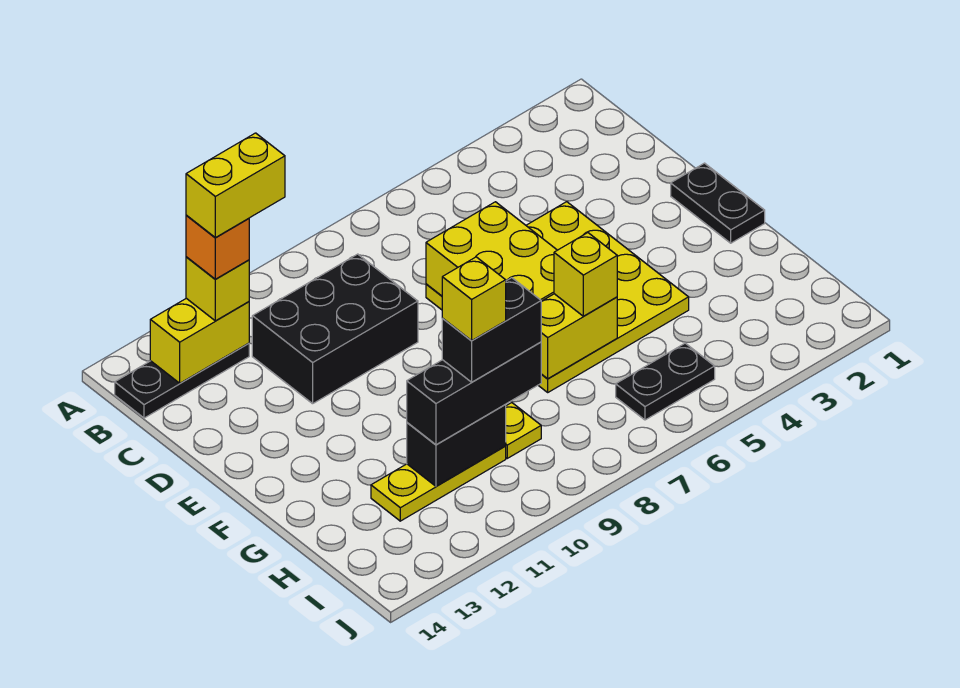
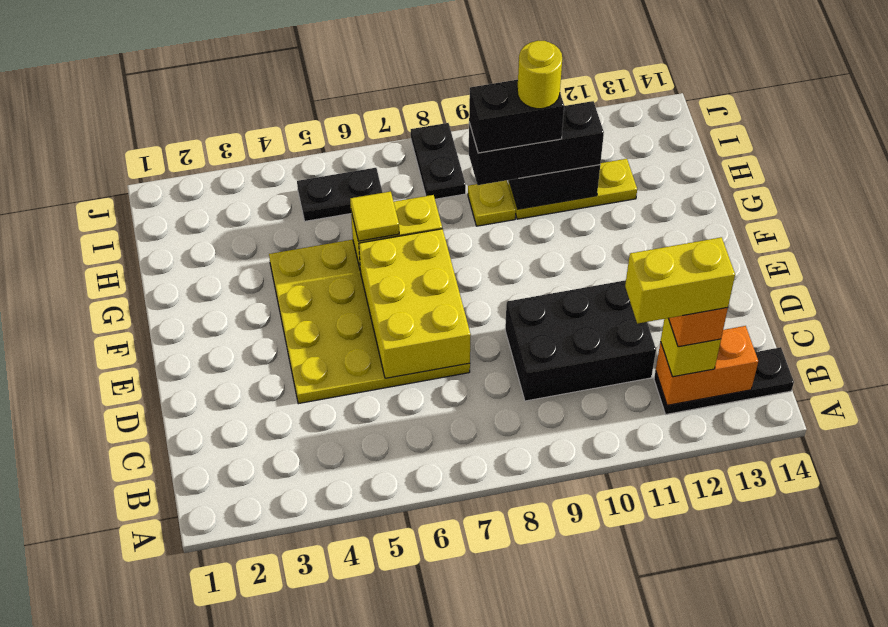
yellow 1x2 brick [150,298,249,383] -> orange 1x2 brick [656,326,758,405]
black 1x2 plate [671,163,765,243] -> black 1x2 plate moved to [411,123,466,199]
yellow 1x1 brick [554,233,617,316] -> yellow 1x1 tile [350,191,399,241]
yellow 1x1 brick [442,257,506,340] -> yellow 1x1 round brick [517,41,562,109]

